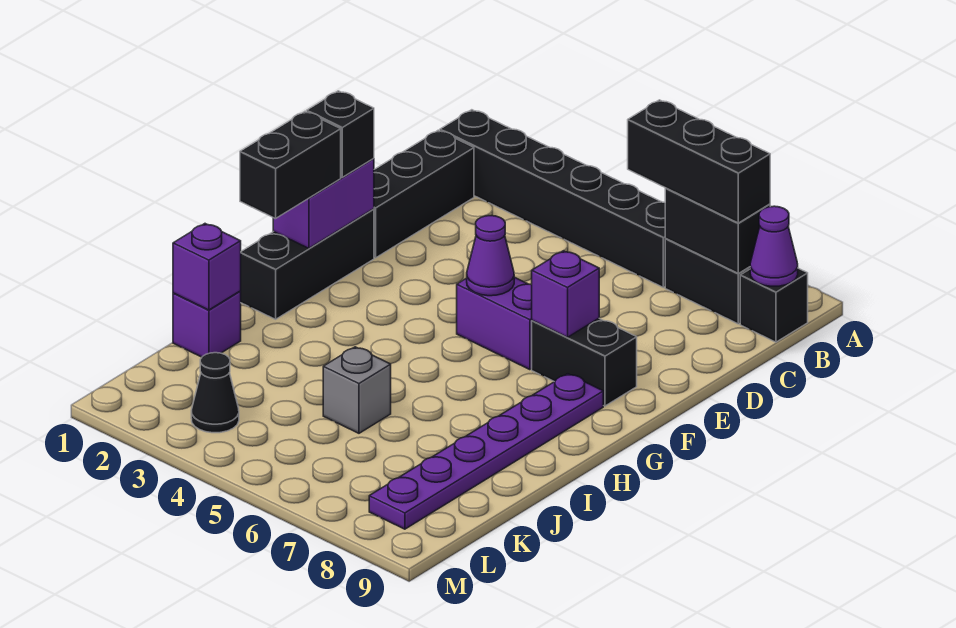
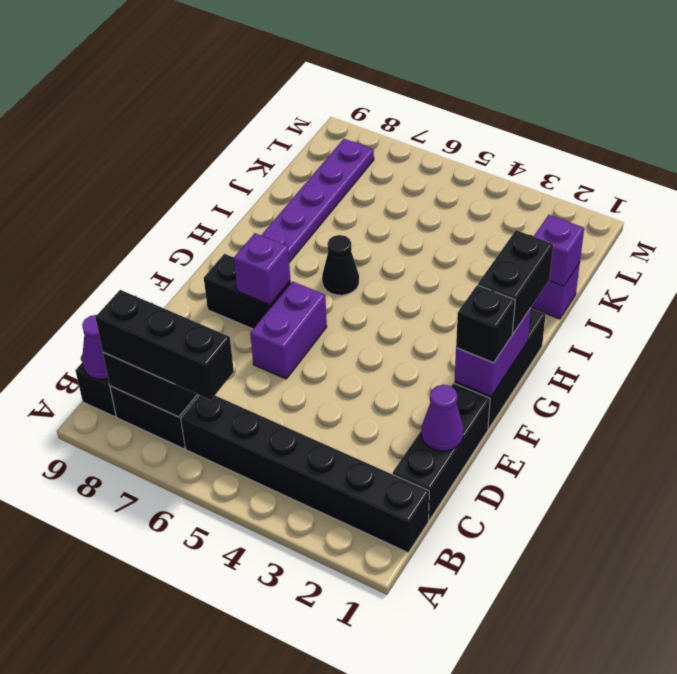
purple 1x2 brick [457,277,532,370] -> purple 1x2 brick turned to [250,281,327,379]
purple 1x1 cone [467,216,514,296] -> purple 1x1 cone moved to [421,385,463,451]
grey 1x1 brick [323,347,391,433] -> none
black 1x1 cone [191,353,239,433] -> black 1x1 cone moved to [322,235,359,295]

